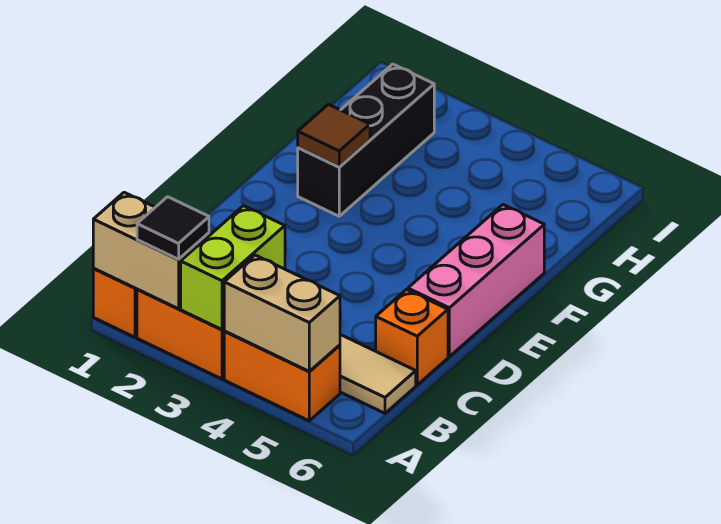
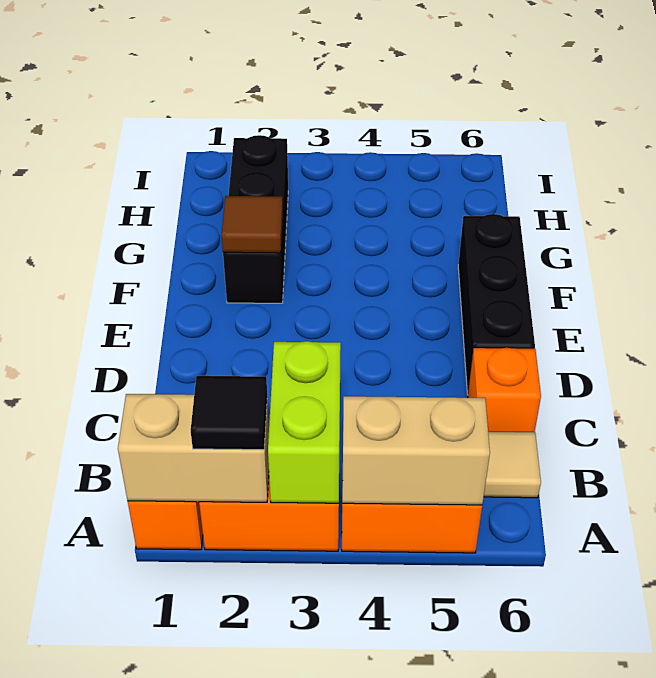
pink 1x3 brick [408,205,544,357] -> black 1x3 brick [458,214,535,395]

